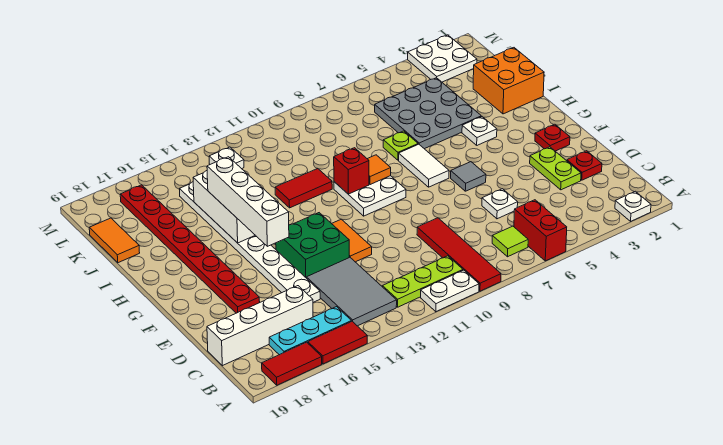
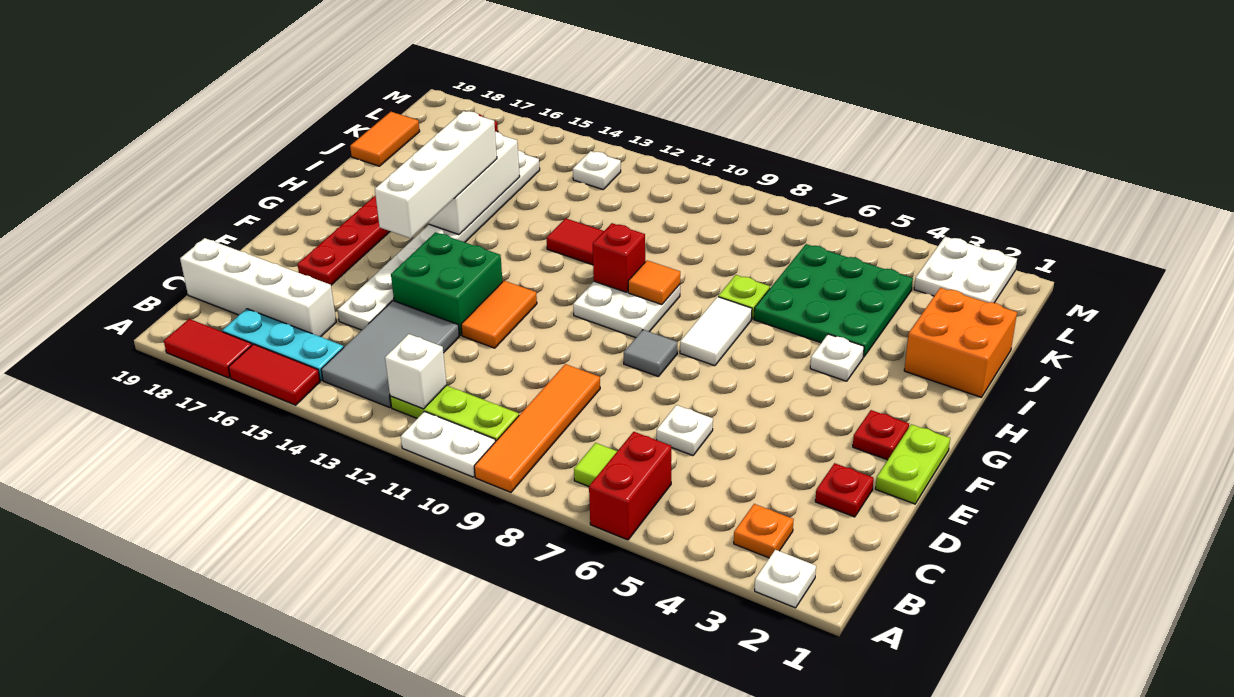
red 1x4 tile [417,218,501,291] -> orange 1x4 tile [474,364,600,492]
none -> orange 1x1 plate [734,504,794,558]
none -> white 1x1 brick [385,334,447,409]
lime 1x2 plate [530,147,581,190] -> lime 1x2 plate moved to [875,424,950,504]
grey 1x1 tile [451,162,486,191] -> grey 1x1 tile moved to [624,330,677,376]
grey 3x3 plate [375,78,481,149] -> green 3x3 plate [754,244,913,357]

